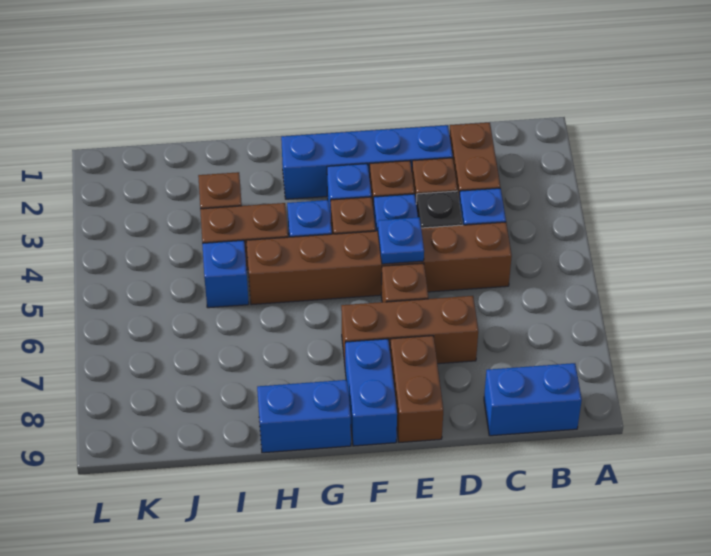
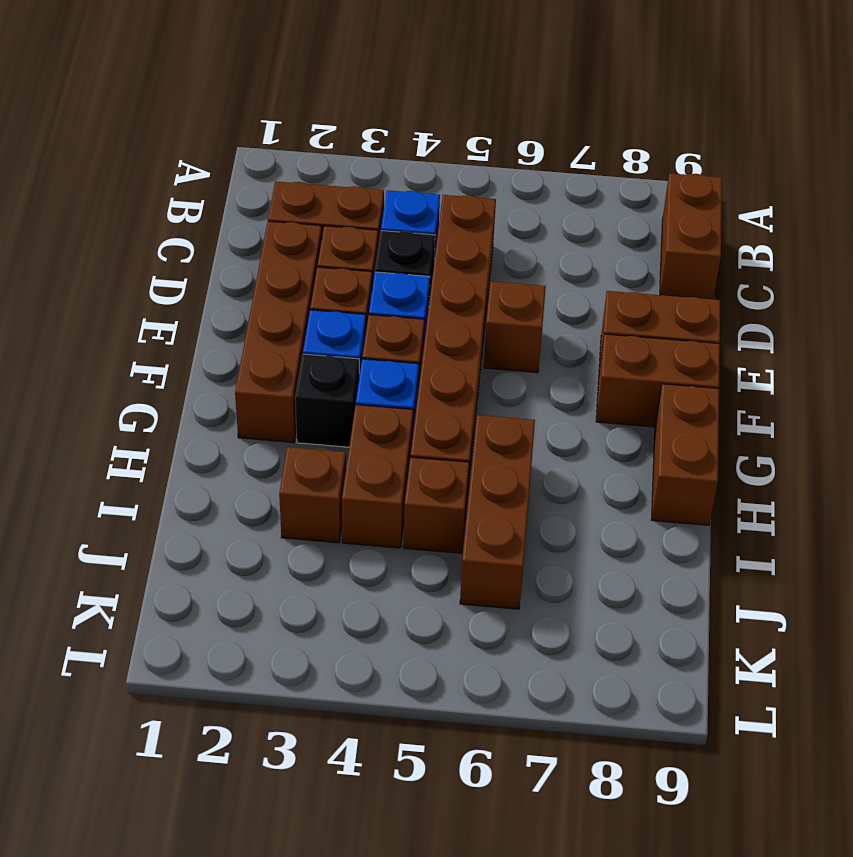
blue 1x2 brick [484,363,582,436] -> brown 1x2 brick [660,173,722,299]
blue 1x4 brick [281,125,453,199] -> brown 1x4 brick [235,221,322,443]
brown 1x3 brick [341,296,478,364] -> brown 1x3 brick moved to [460,415,535,609]
blue 1x1 plate [378,217,424,264] -> none
blue 1x2 brick [345,339,397,446] -> brown 1x2 brick [596,334,720,427]
none -> black 1x1 brick [295,354,359,447]
blue 1x2 brick [257,380,351,453] -> brown 1x2 brick [651,384,719,525]
blue 1x1 brick [202,240,249,308] -> brown 1x1 brick [404,457,469,553]

